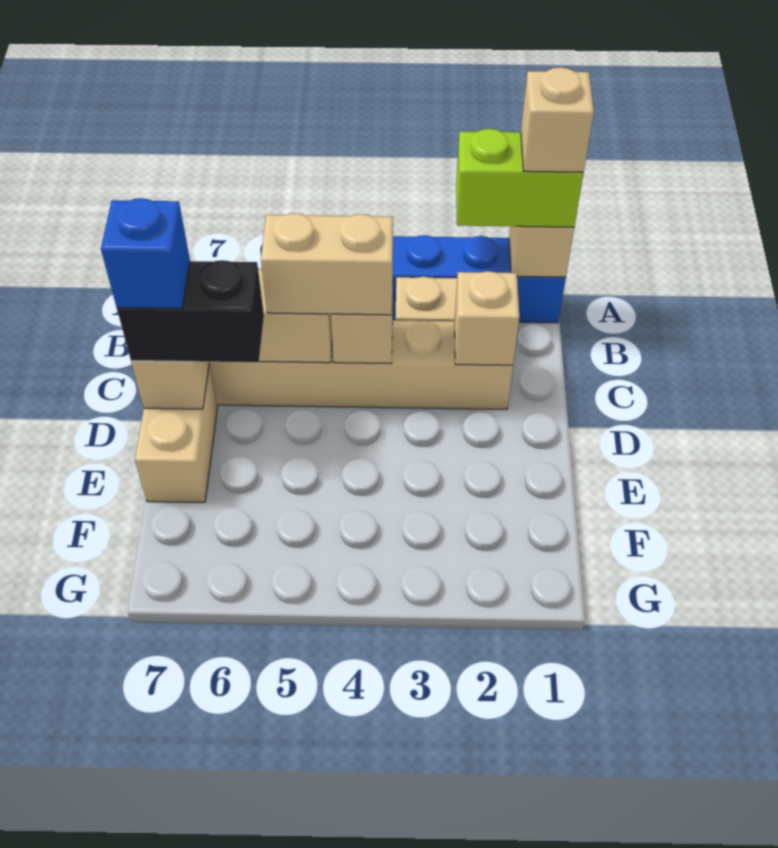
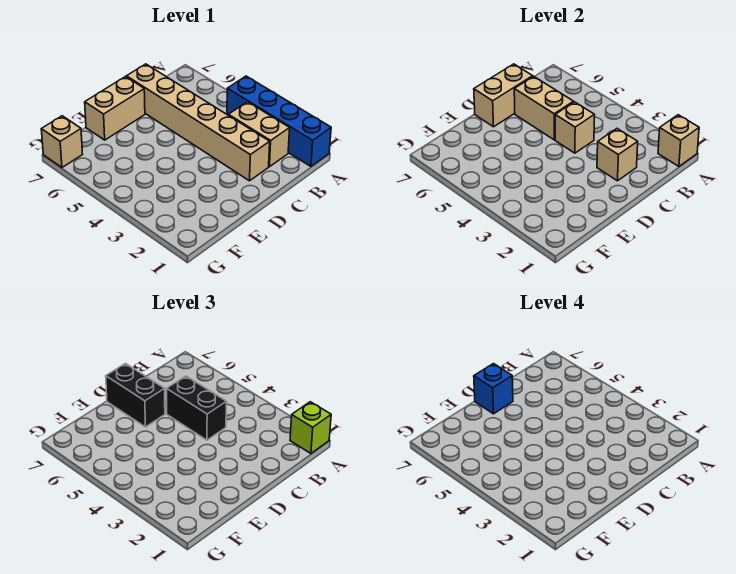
lime 1x2 brick [456,129,584,227] -> lime 1x1 brick [290,402,331,453]
tan 1x1 brick [521,67,594,172] -> tan 1x1 brick moved to [41,116,83,167]
tan 1x2 brick [261,213,393,315] -> black 1x2 brick [167,376,227,440]

